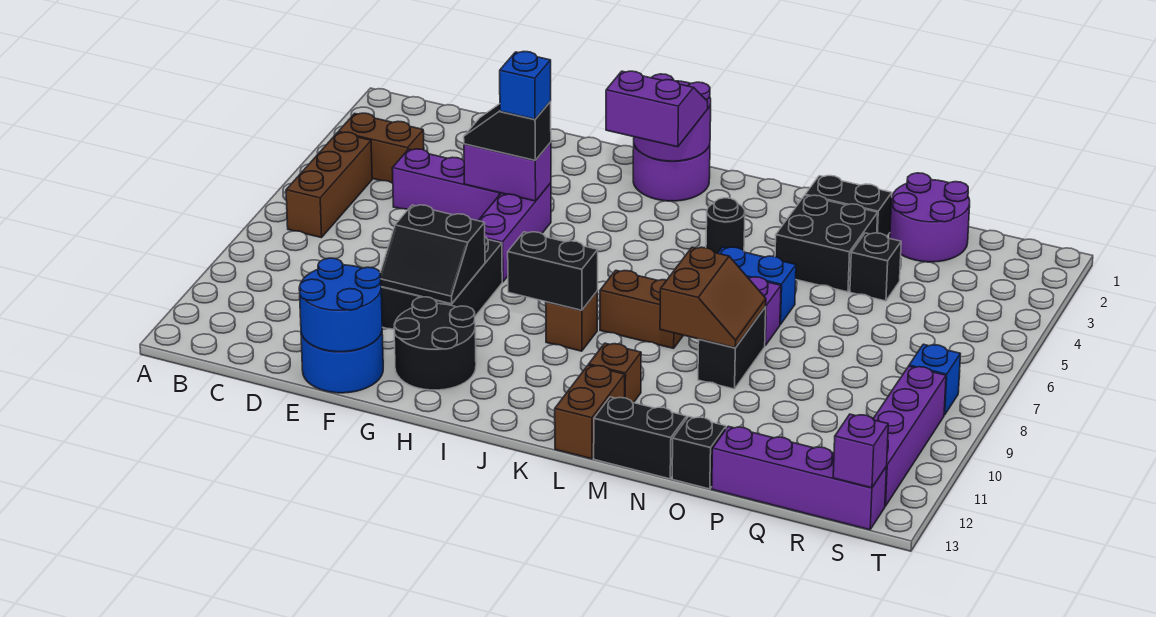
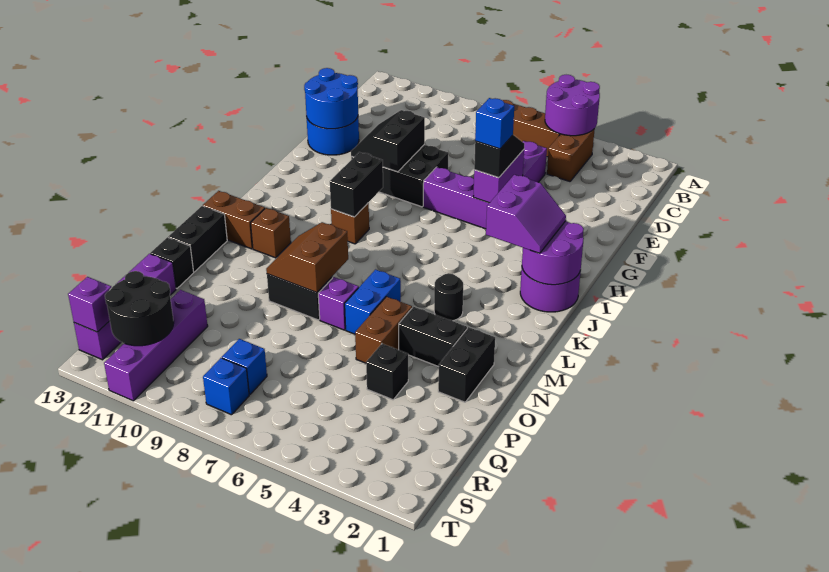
black 2x2 round brick [394,297,476,390] -> black 2x2 round brick moved to [105,271,174,346]
brown 1x2 brick [600,270,683,348] -> brown 1x2 brick moved to [355,297,412,363]
brown 2x2 slope [660,247,766,348] -> brown 2x2 slope turned to [266,222,348,293]
black 2x2 brick [775,195,878,292] -> black 1x2 brick [399,307,467,367]
purple 2x2 round brick [890,173,970,262] -> purple 2x2 round brick moved to [545,75,600,136]
none -> blue 1x1 brick [222,339,267,395]
purple 1x4 brick [873,366,946,506] -> purple 1x4 brick turned to [104,290,208,401]

